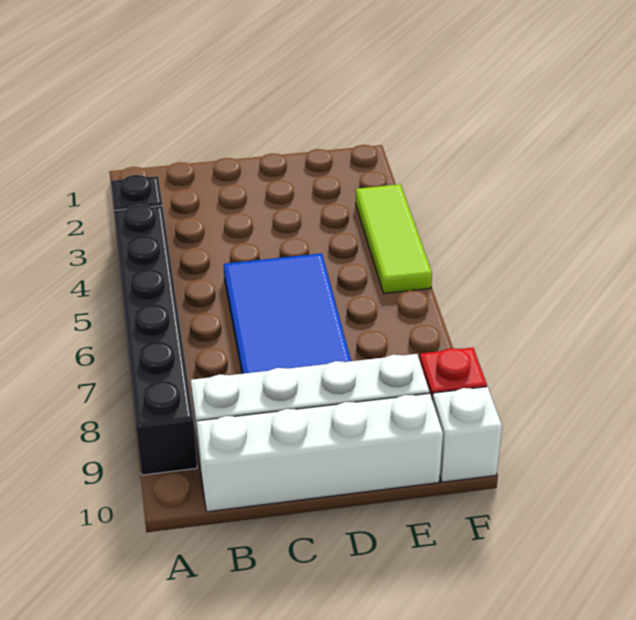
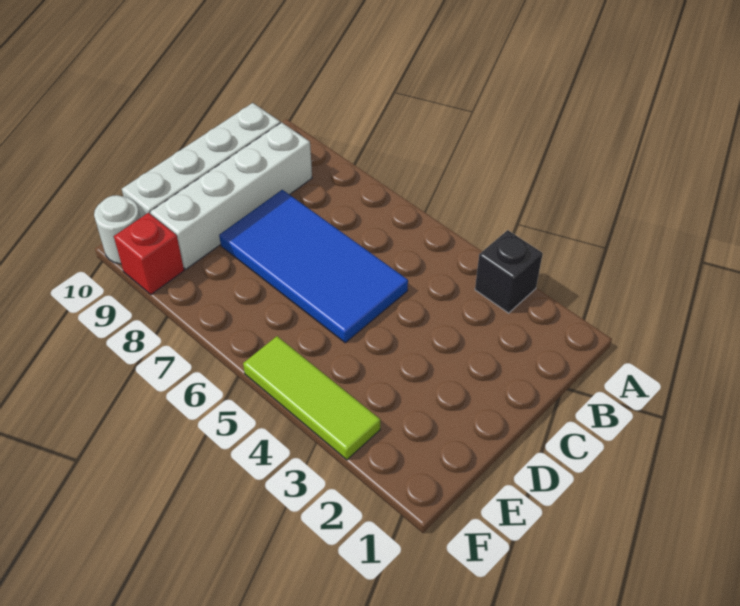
black 1x6 brick [114,205,197,475] -> none
white 1x1 brick [432,387,502,482] -> white 1x1 round brick [94,195,140,264]

